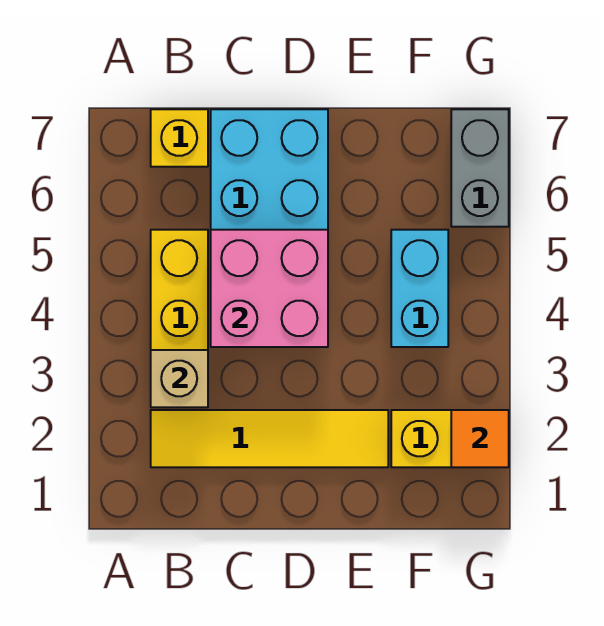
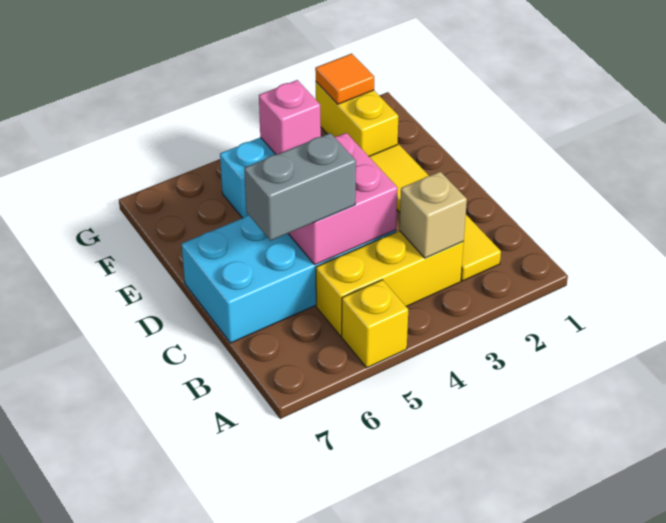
yellow 1x1 brick [151,109,208,167] -> yellow 1x1 brick moved to [342,280,408,368]
none -> pink 1x1 brick [259,80,321,155]
grey 1x2 brick [451,109,509,227] -> grey 1x2 brick moved to [244,133,356,241]

